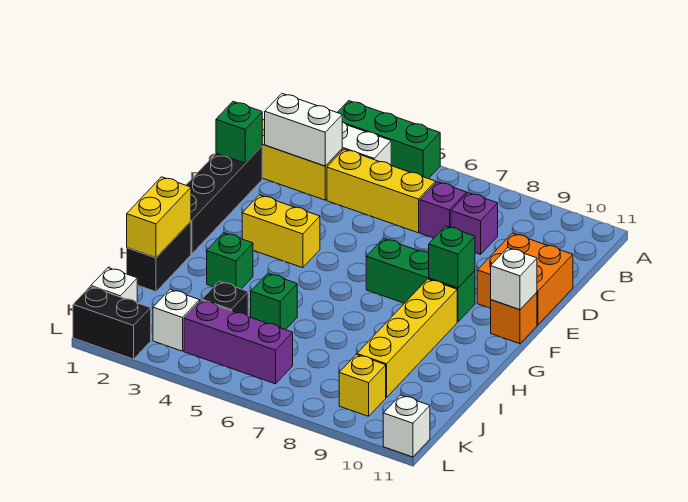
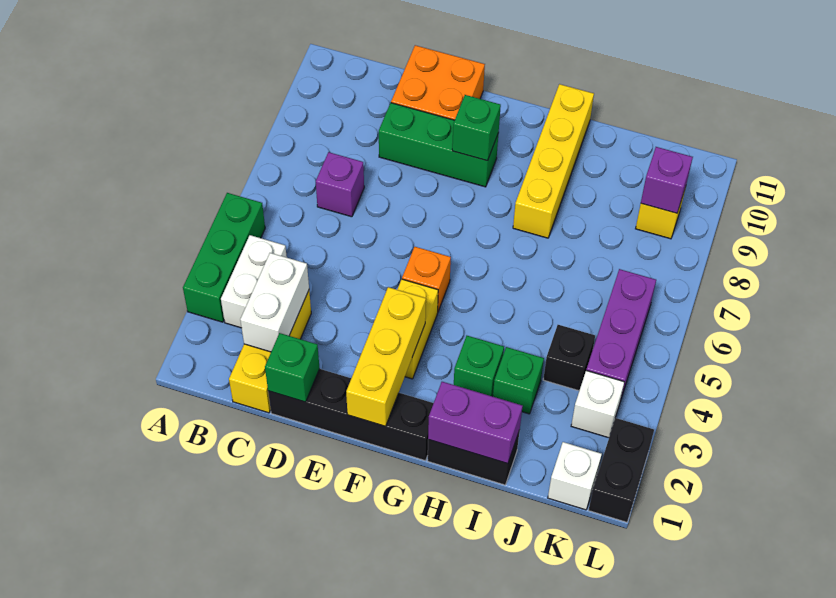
yellow 1x3 brick [327,149,436,233] -> yellow 1x3 brick moved to [346,287,426,426]
purple 1x1 brick [451,193,498,254] -> purple 1x1 brick moved to [641,147,693,213]
green 1x3 brick [366,238,475,322] -> green 1x3 brick turned to [379,103,499,187]
orange 1x1 brick [491,292,537,344] -> orange 1x1 brick moved to [402,247,451,311]
white 1x1 brick [491,248,537,310] -> none
yellow 1x4 brick [357,279,457,398] -> yellow 1x4 brick turned to [513,84,594,238]
yellow 1x2 brick [127,177,191,258] -> purple 1x2 brick [428,382,523,464]
green 1x1 brick [251,274,297,330] -> green 1x1 brick moved to [493,347,544,414]
white 1x1 brick [383,395,430,457] -> none

